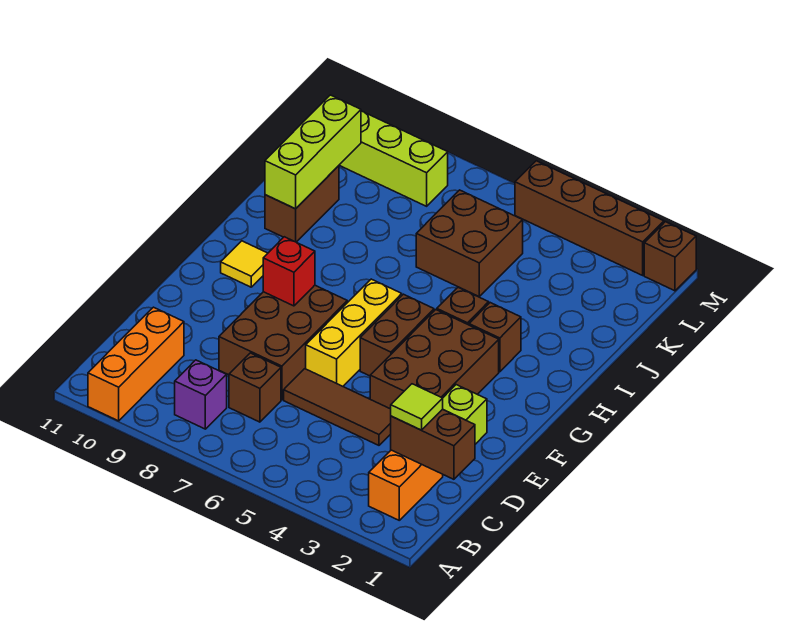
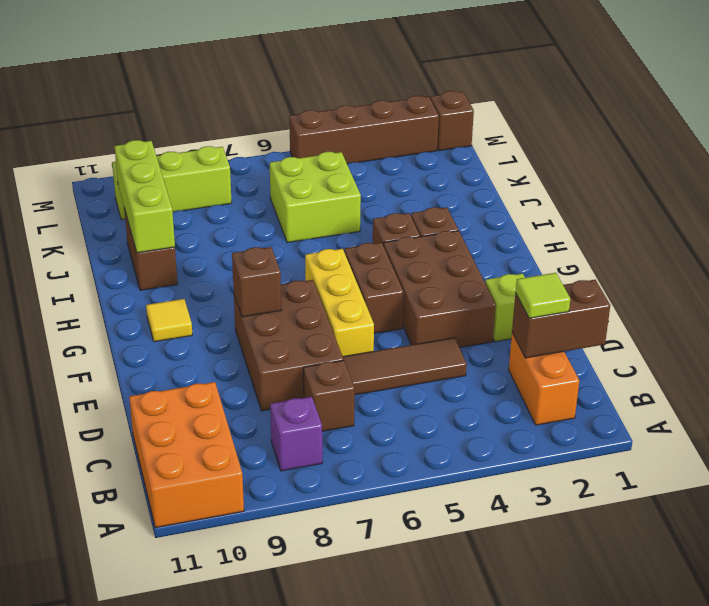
orange 1x3 brick [88,307,184,421] -> orange 2x3 brick [129,382,244,528]
red 1x1 brick [263,237,315,306] -> brown 1x1 brick [232,247,281,317]
brown 2x2 brick [416,190,523,296] -> lime 2x2 brick [270,152,361,243]

